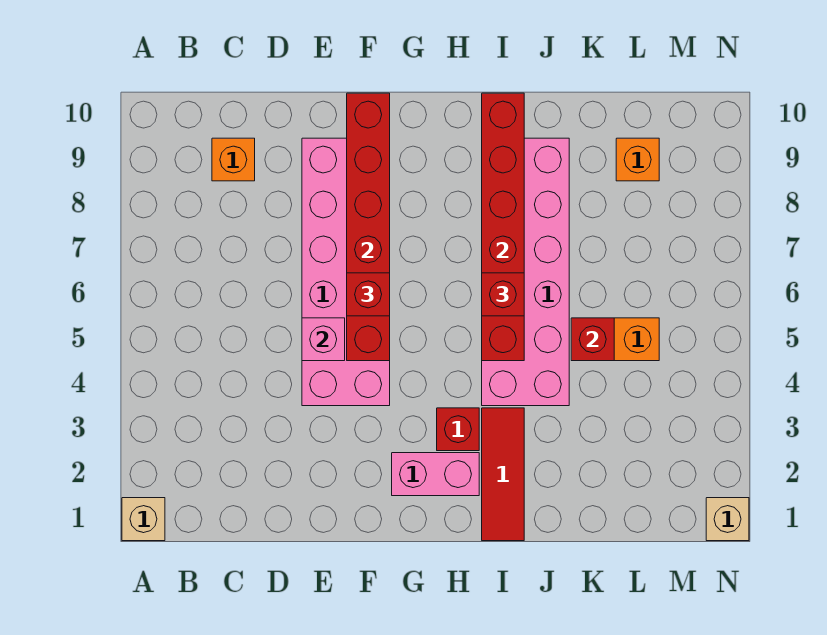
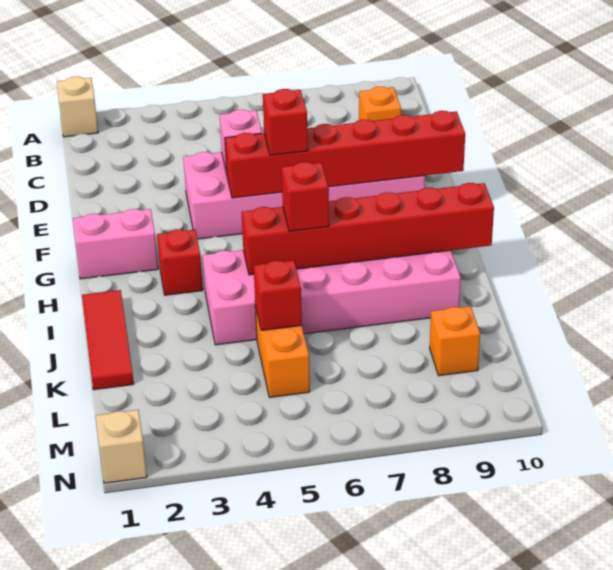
pink 1x2 brick [392,453,479,496] -> pink 1x2 brick turned to [73,209,158,279]
red 1x3 tile [482,408,524,541] -> red 1x3 tile turned to [82,290,134,390]

